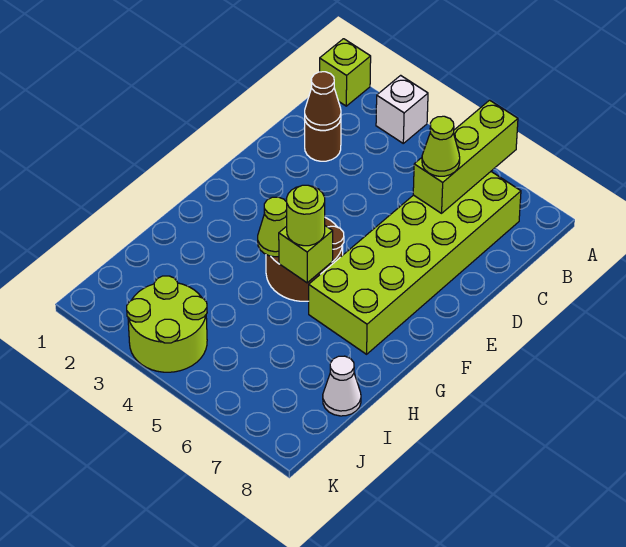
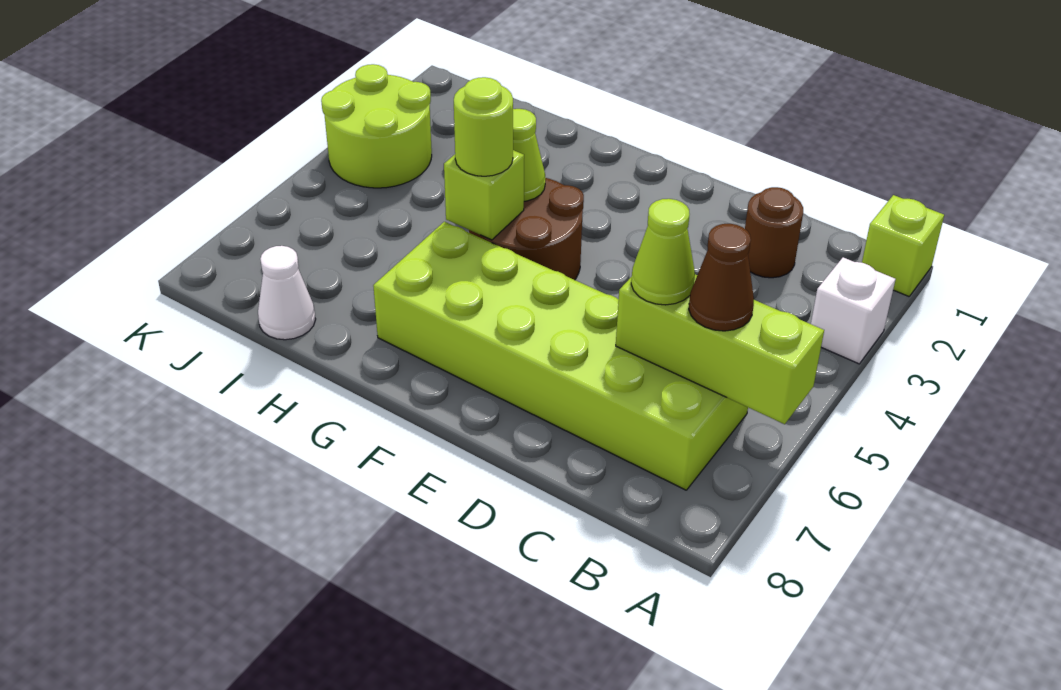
brown 1x1 cone [305,72,341,130] -> brown 1x1 cone moved to [689,224,754,331]

